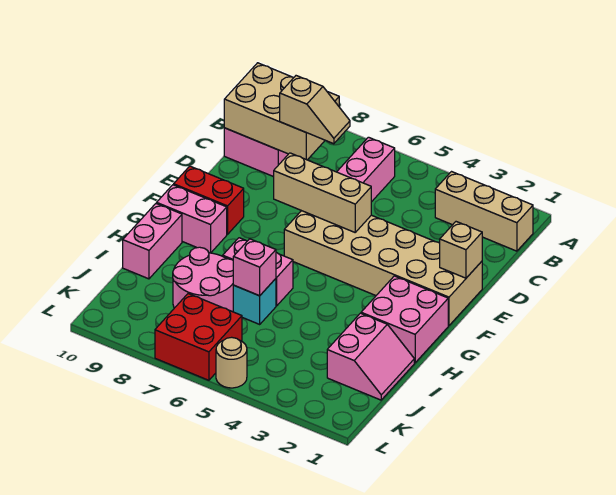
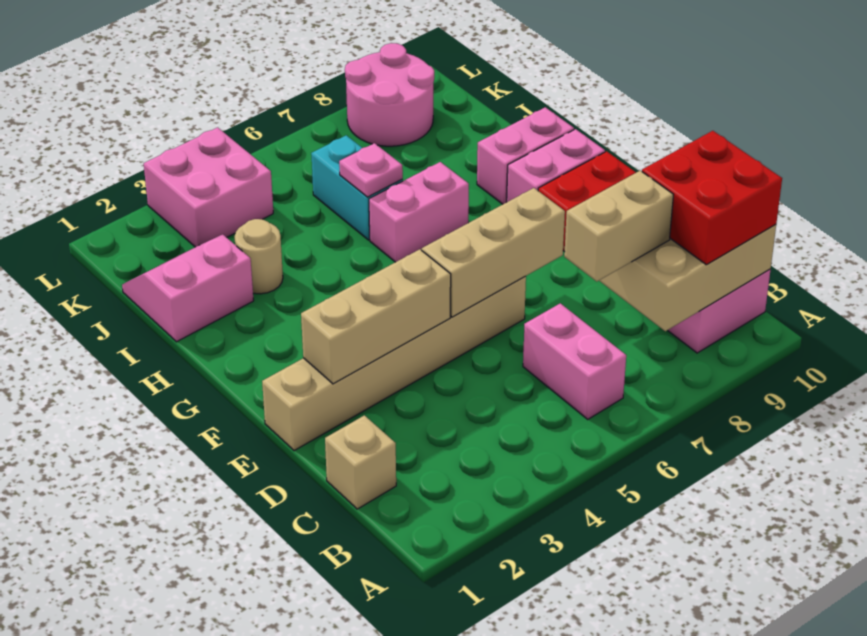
tan 1x3 brick [435,172,533,251] -> tan 1x3 brick moved to [301,249,451,384]
tan 1x2 slope [280,76,350,144] -> tan 1x2 brick [564,171,673,281]
tan 2x6 brick [284,211,482,326] -> tan 1x6 brick [262,276,526,451]
tan 1x1 brick [440,222,482,278] -> tan 1x1 brick moved to [325,415,396,509]
pink 2x2 brick [361,276,448,363] -> pink 2x2 brick moved to [144,127,273,247]
pink 1x2 brick [123,203,182,279] -> pink 1x2 brick turned to [477,107,574,204]
pink 2x2 slope [327,313,414,400] -> pink 2x2 slope turned to [122,234,254,342]
cyan 1x1 brick [233,279,276,324] -> cyan 1x2 brick [311,135,403,240]
pink 1x1 brick [233,239,276,296] -> pink 1x1 plate [339,143,403,197]
pink 2x2 round brick [173,247,233,312] -> pink 2x2 round brick moved to [345,43,434,146]
red 2x2 brick [155,294,242,380] -> red 2x2 brick moved to [642,131,782,265]
tan 1x1 round brick [216,337,247,388] -> tan 1x1 round brick moved to [235,219,283,294]

